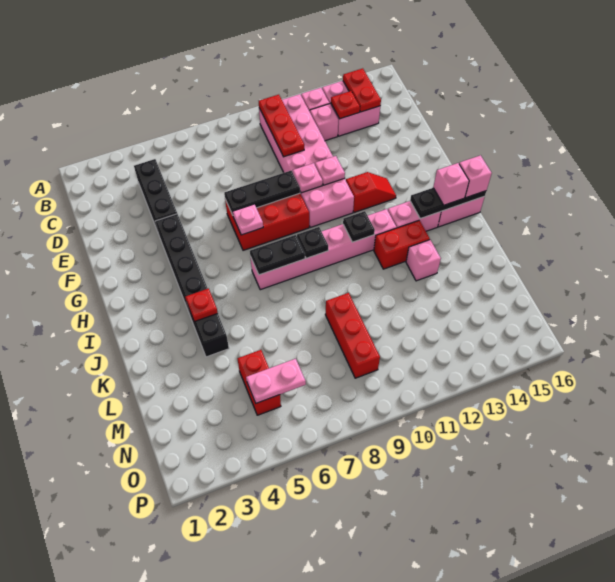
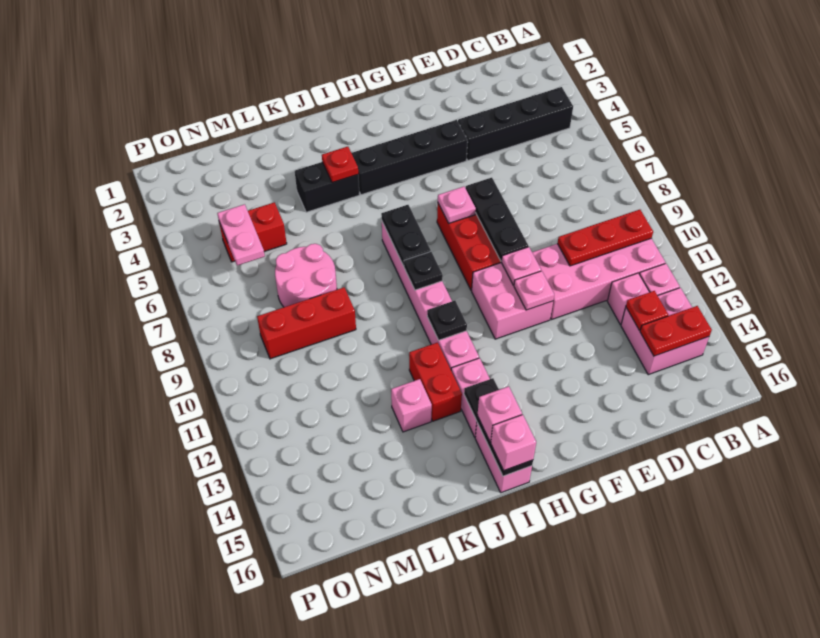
black 1x3 brick [134,159,177,232] -> black 1x4 brick [458,87,573,160]
red 1x2 slope [346,172,396,213] -> none
none -> pink 2x2 round brick [275,244,337,307]

